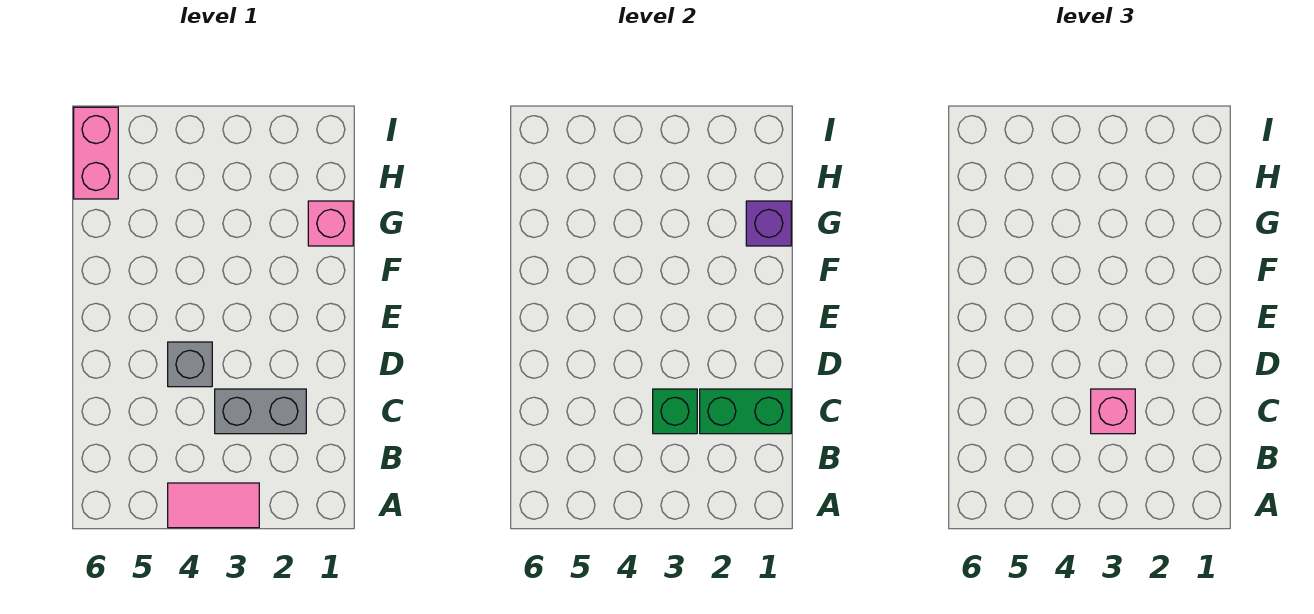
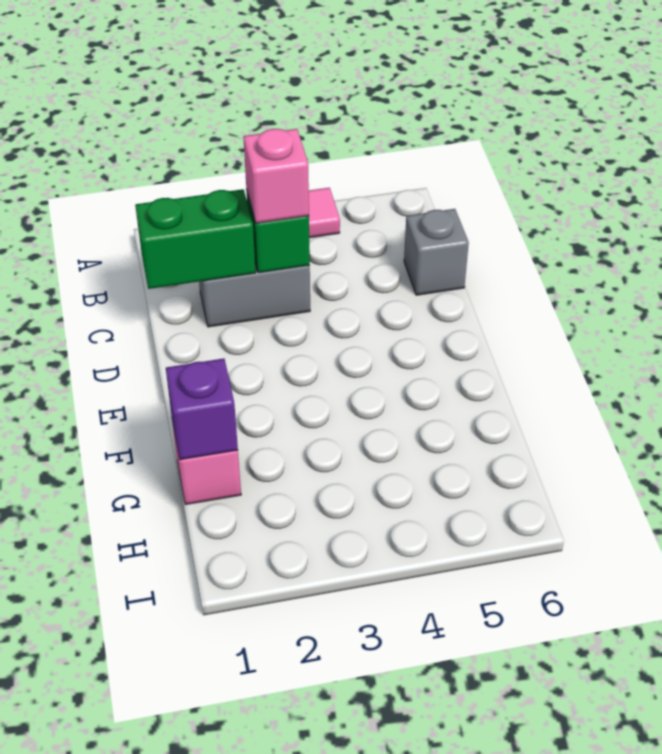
grey 1x1 brick [168,342,212,387] -> grey 1x1 brick moved to [404,209,469,295]
pink 1x2 brick [74,107,118,199] -> none

